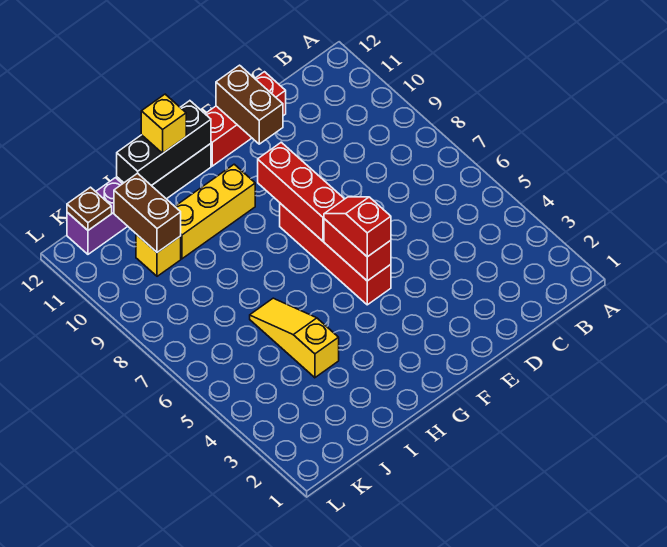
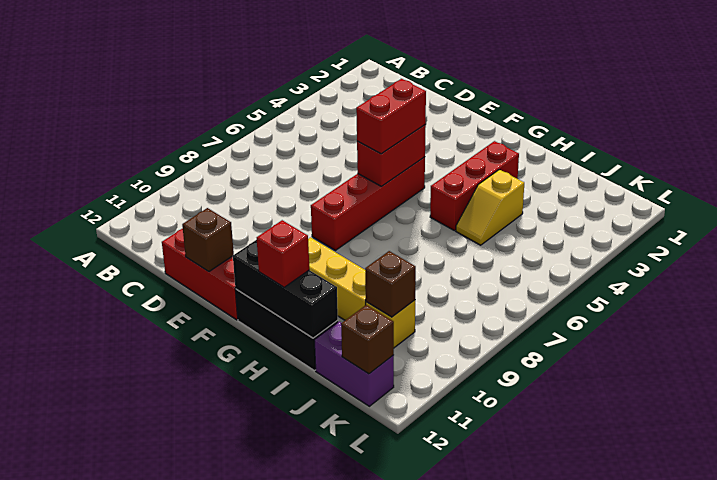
brown 1x2 brick [216,65,283,144] -> brown 1x1 brick [182,208,234,272]
red 1x2 slope [324,197,391,257] -> red 1x2 brick [356,79,426,154]
red 1x3 brick [258,142,344,241] -> red 1x3 brick moved to [430,141,519,231]
yellow 1x1 brick [141,94,186,154] -> red 1x1 brick [257,220,309,287]
yellow 1x3 slope [250,298,339,378] -> yellow 1x2 slope [456,170,524,245]
brown 1x2 brick [114,173,181,252] -> brown 1x1 brick [365,251,416,317]
brown 1x1 plate [67,187,112,230] -> brown 1x1 brick [341,305,394,374]

